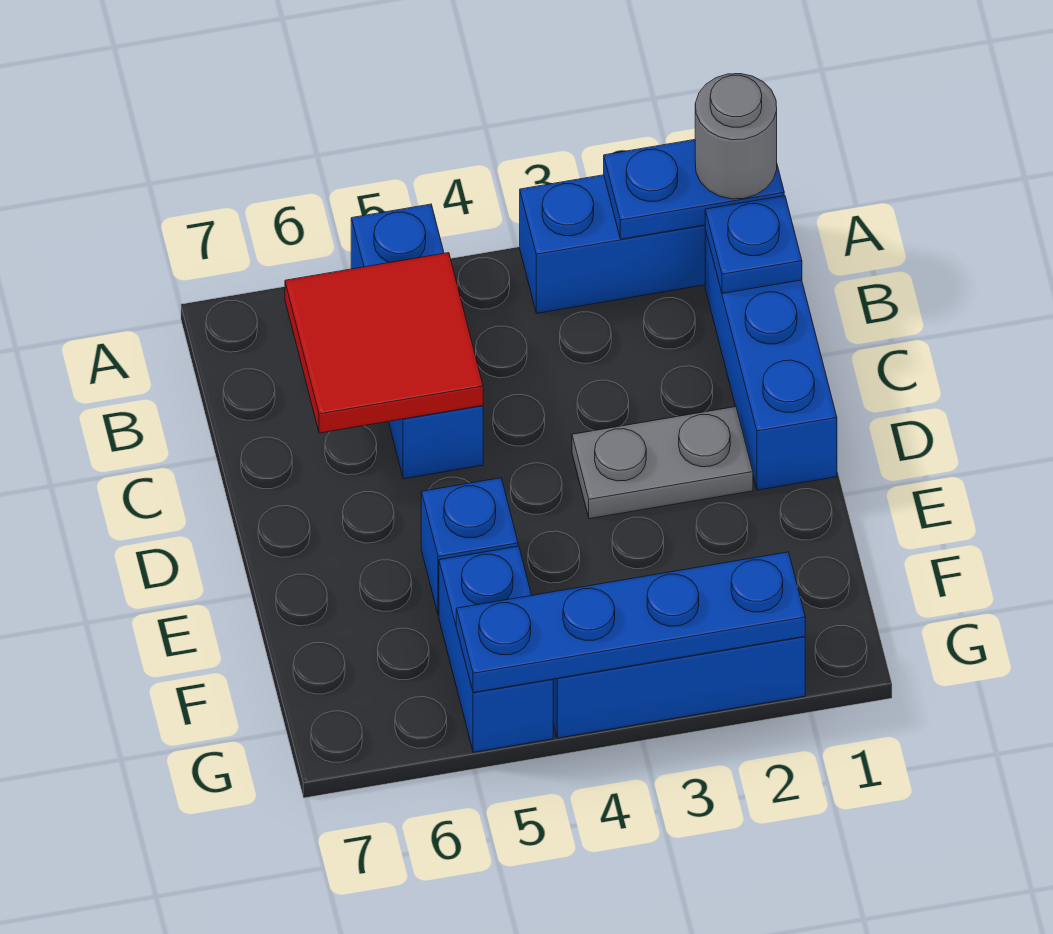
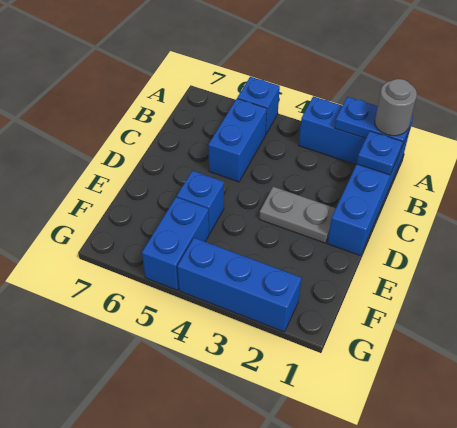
red 2x2 tile [285,253,483,433] -> none
blue 1x4 plate [456,552,805,693] -> none

